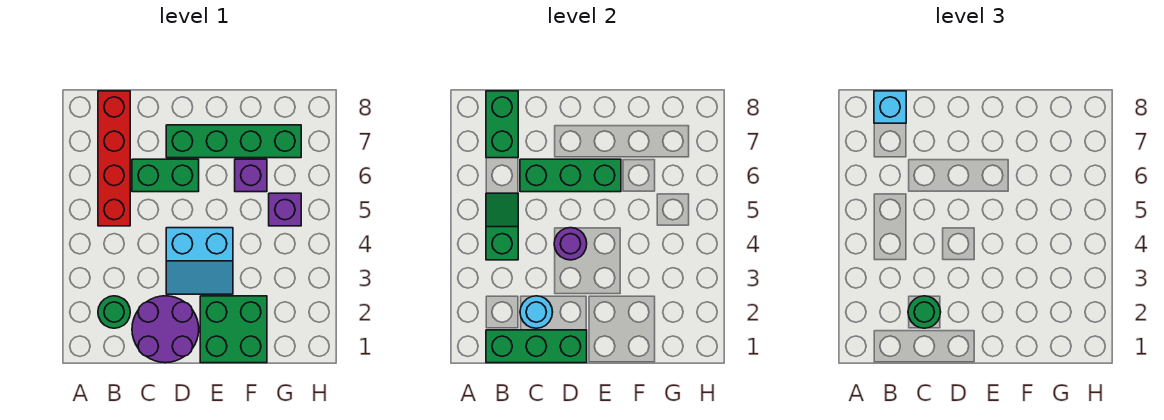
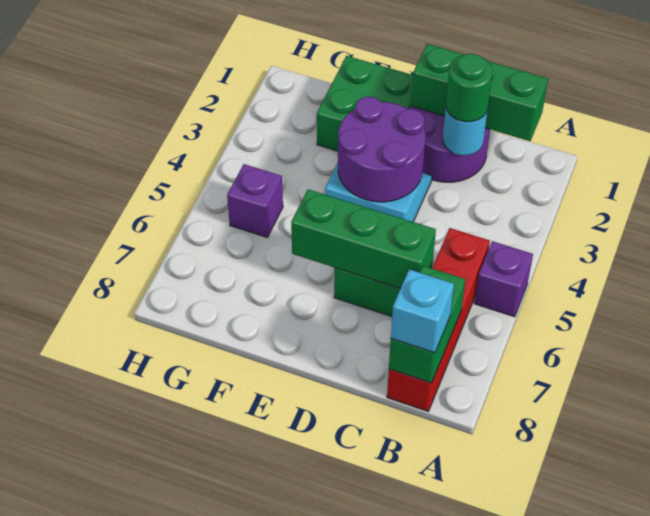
green 1x1 round brick [98,296,130,328] -> none
green 1x2 slope [486,193,518,260] -> none
purple 1x1 round brick [554,228,587,260] -> purple 2x2 round brick [338,97,426,202]
green 1x4 brick [166,125,301,158] -> none
purple 1x1 brick [235,159,267,192] -> purple 1x1 brick moved to [475,241,533,317]

